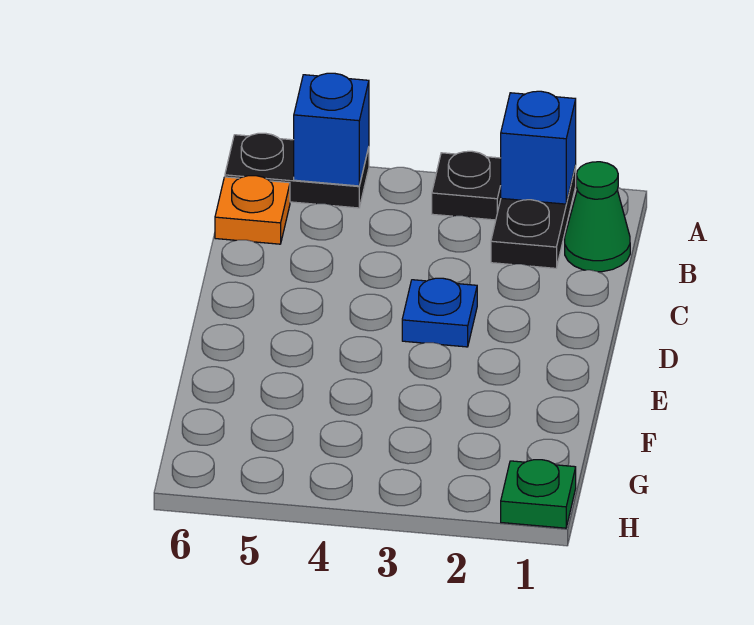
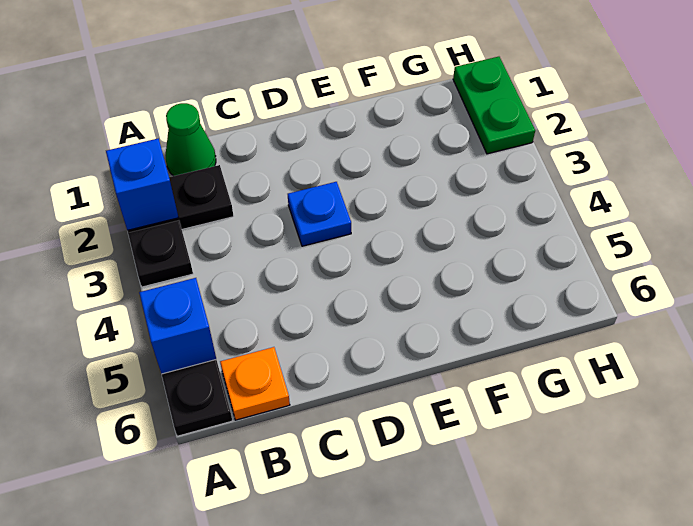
green 1x1 plate [501,460,576,528] -> green 1x2 plate [453,57,535,154]

